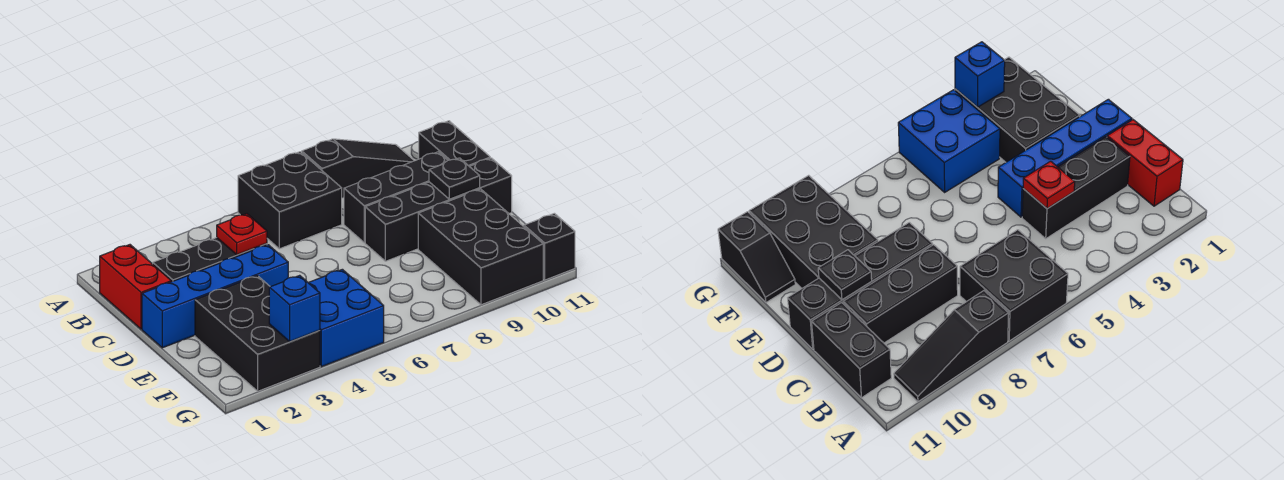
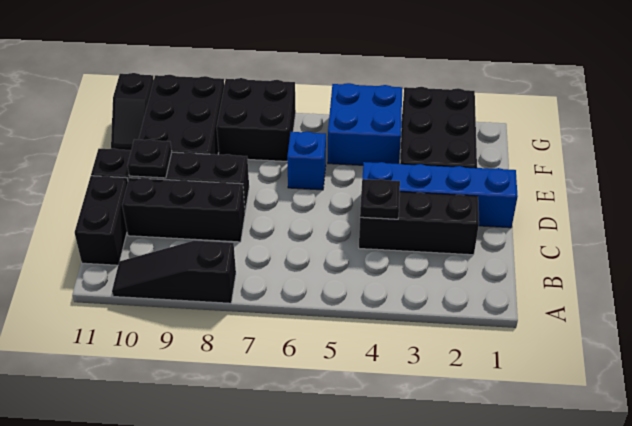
black 2x2 brick [238,152,342,249] -> black 2x2 brick moved to [217,78,296,161]
red 1x2 brick [100,245,171,329] -> none
red 1x1 plate [217,214,267,255] -> black 1x1 plate [360,179,400,219]
blue 1x1 brick [269,275,320,342] -> blue 1x1 brick moved to [287,131,326,190]

